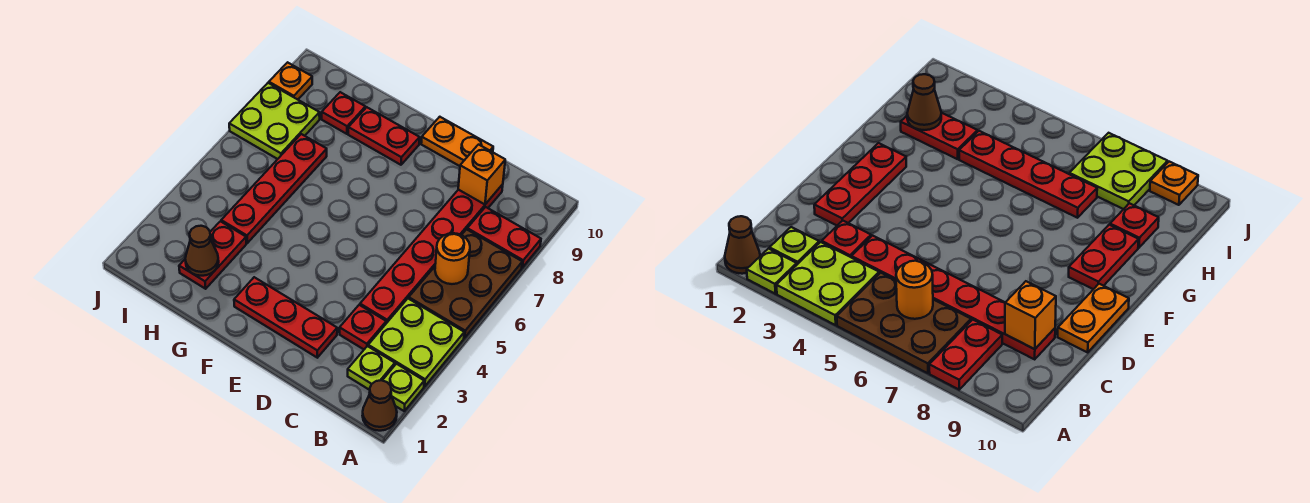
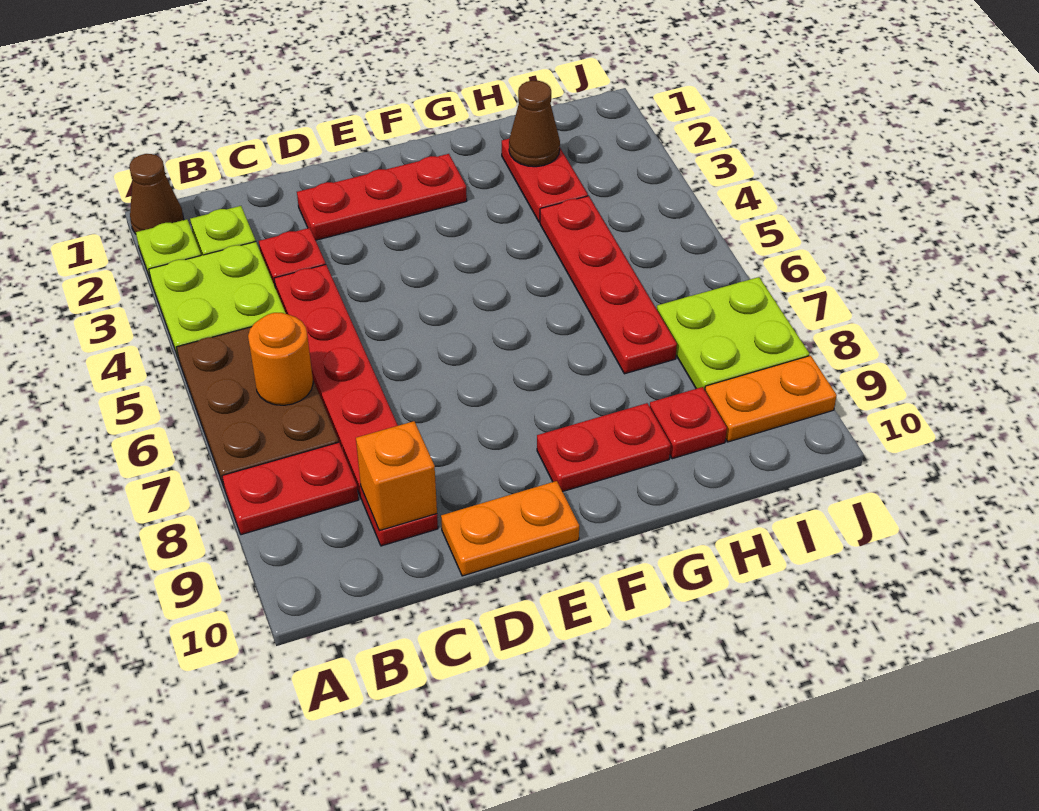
orange 1x1 plate [269,62,312,100] -> orange 1x2 plate [705,355,837,442]

